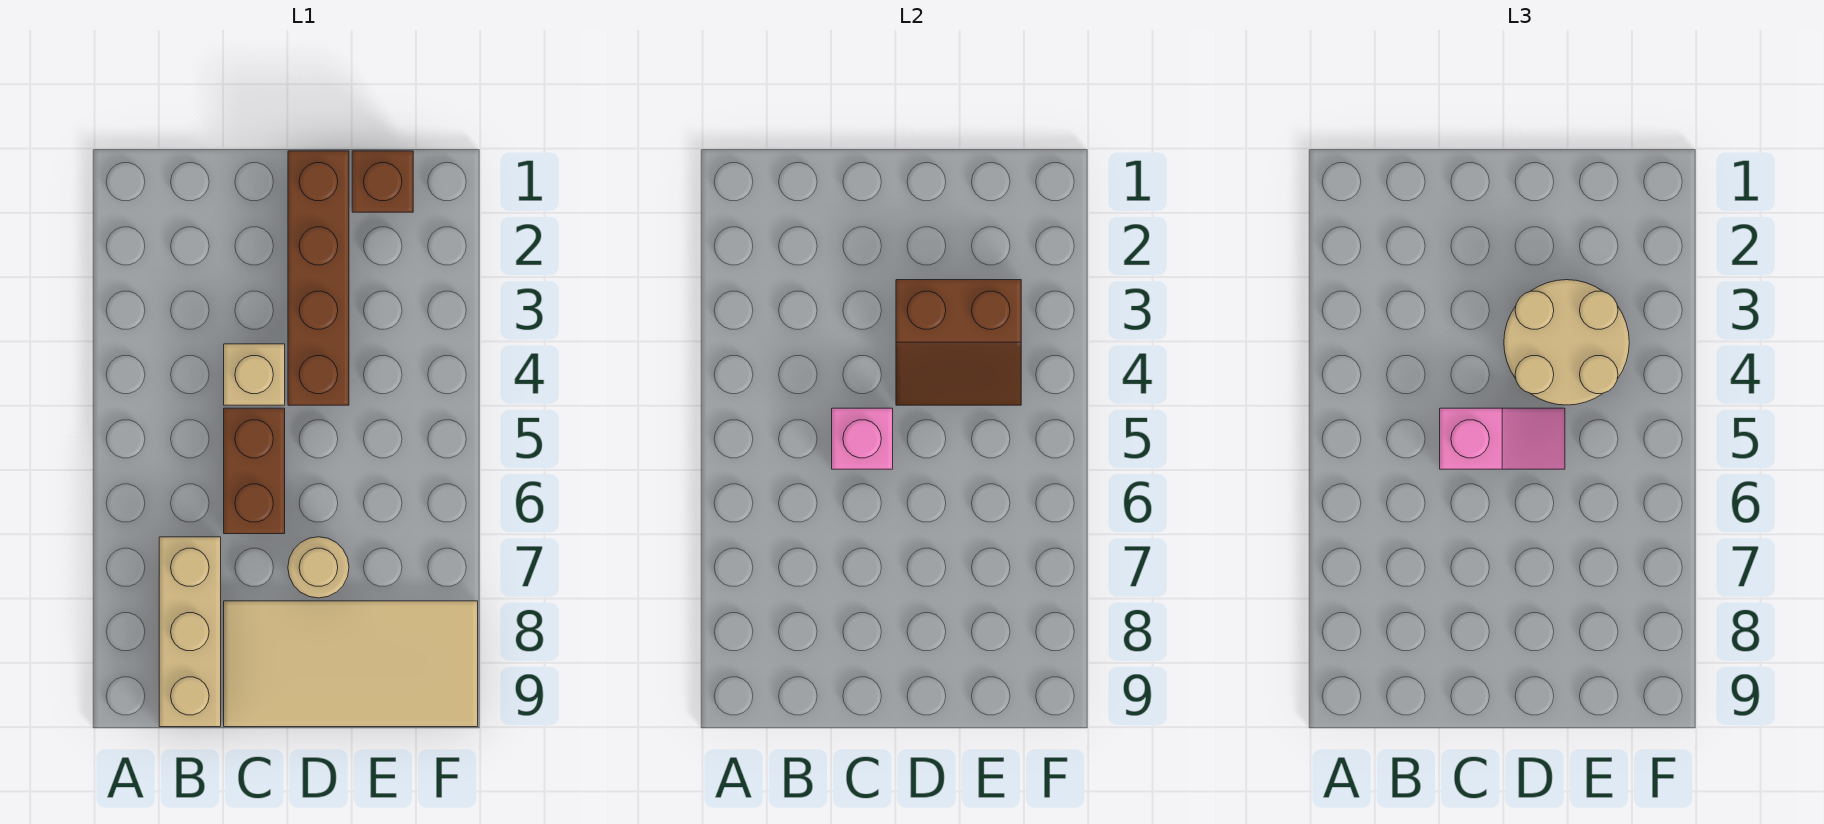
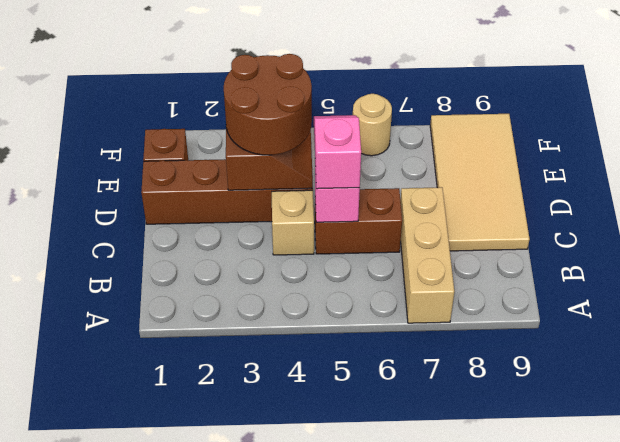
tan 1x3 brick [159,537,221,727] -> tan 1x3 brick turned to [400,187,454,323]
tan 2x2 round brick [1504,280,1629,405] -> brown 2x2 round brick [224,54,312,155]
tan 1x1 round brick [288,537,349,598] -> tan 1x1 round brick moved to [353,94,392,156]

